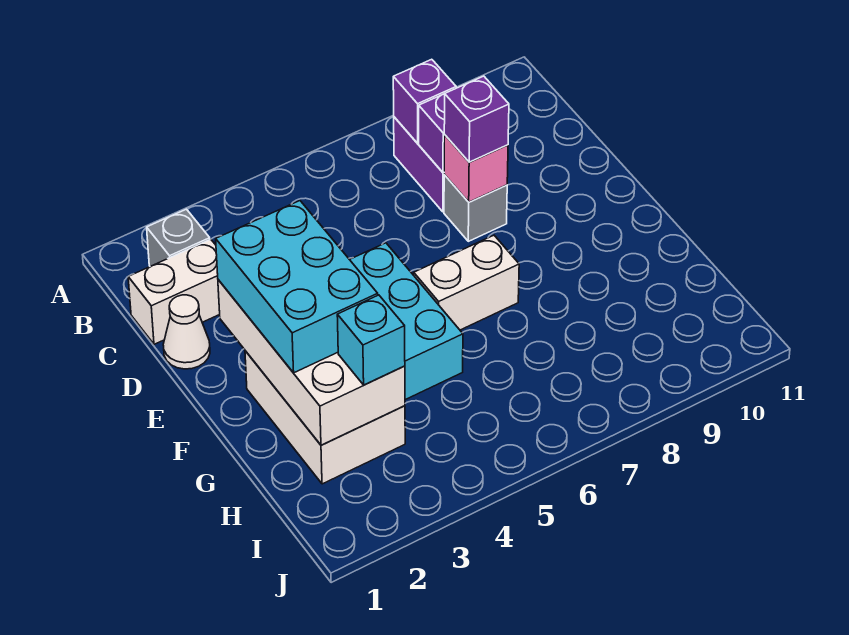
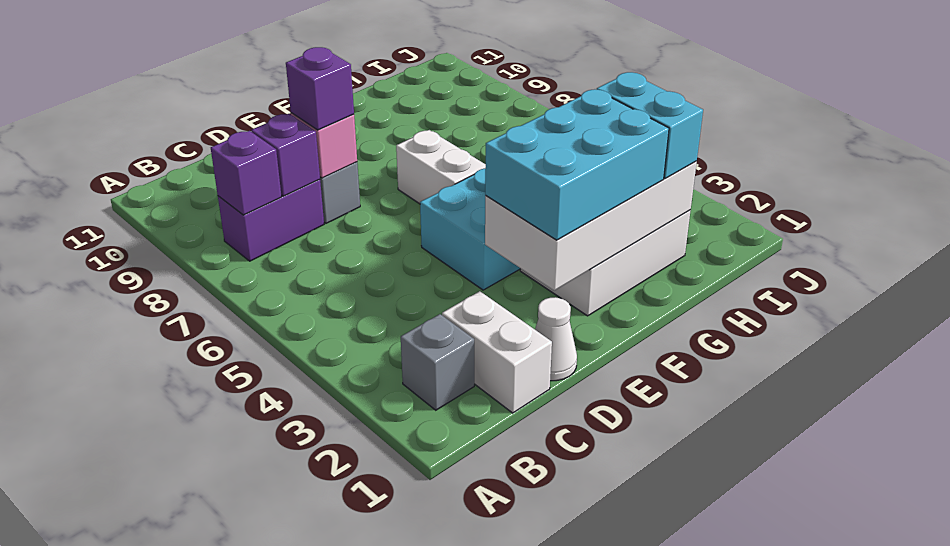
cyan 1x1 brick [337,295,405,385] -> cyan 1x2 brick [597,72,703,179]

